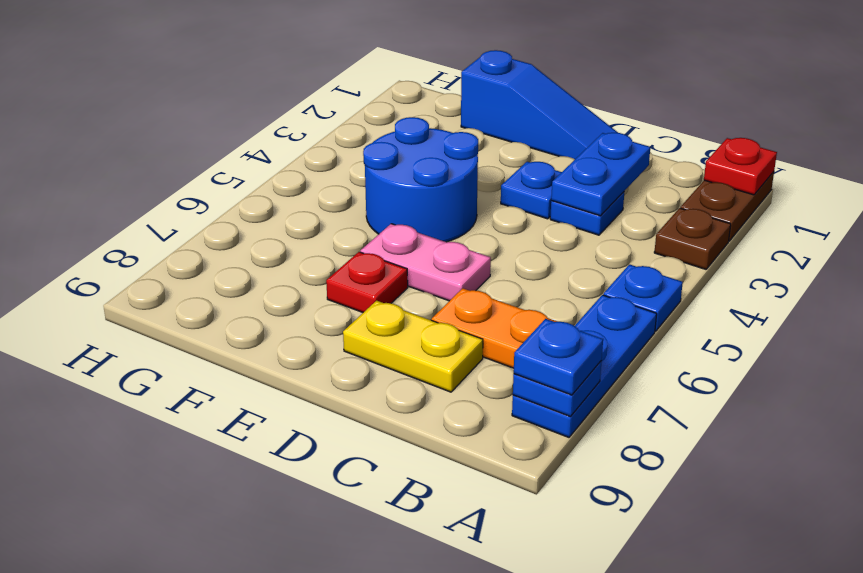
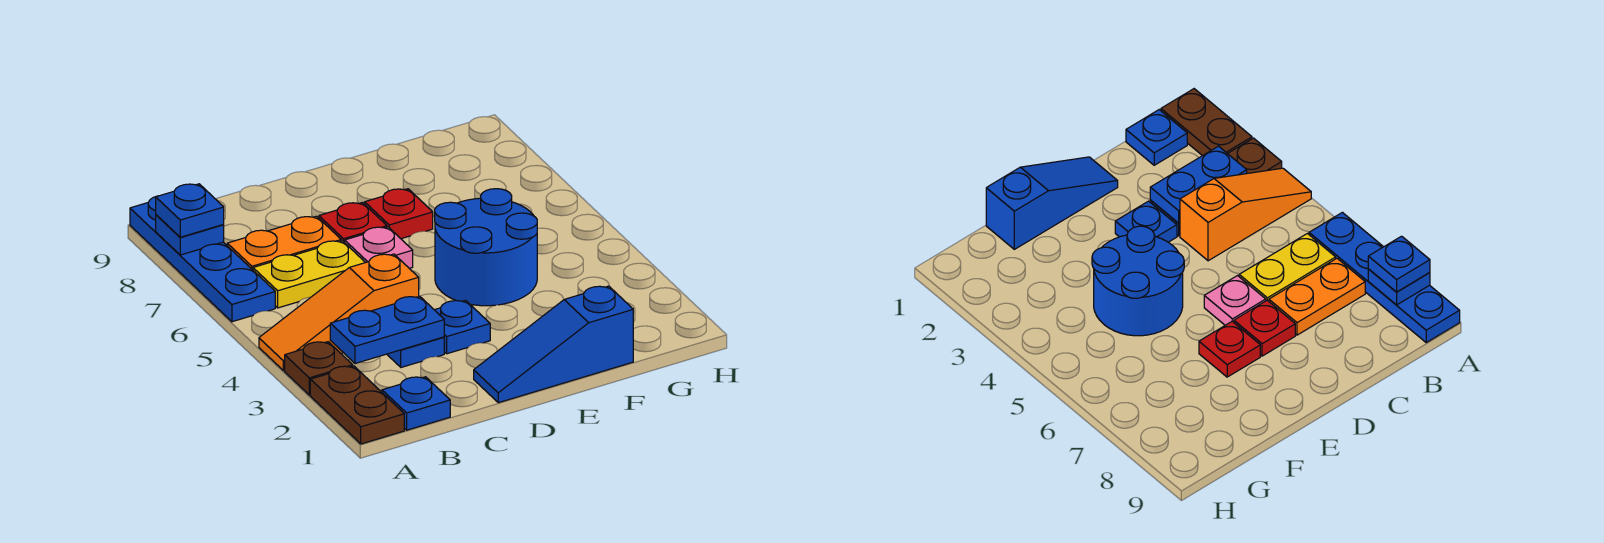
red 1x1 plate [704,138,777,195] -> red 1x1 plate moved to [319,203,387,243]
none -> orange 1x3 slope [259,254,419,371]
blue 1x1 plate [603,265,683,331] -> blue 1x1 plate moved to [382,377,450,430]
blue 1x3 plate [512,295,657,437] -> blue 1x4 plate [130,196,275,322]
blue 1x2 plate [551,133,650,216] -> blue 1x2 plate turned to [330,296,444,364]
yellow 1x2 plate [343,301,483,392] -> yellow 1x2 plate moved to [253,241,365,308]
pink 1x2 plate [360,224,491,301] -> pink 1x1 plate [345,227,413,268]

